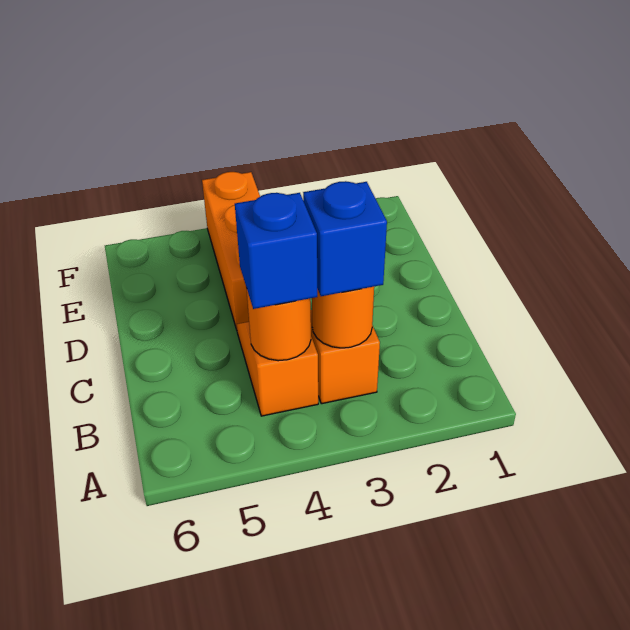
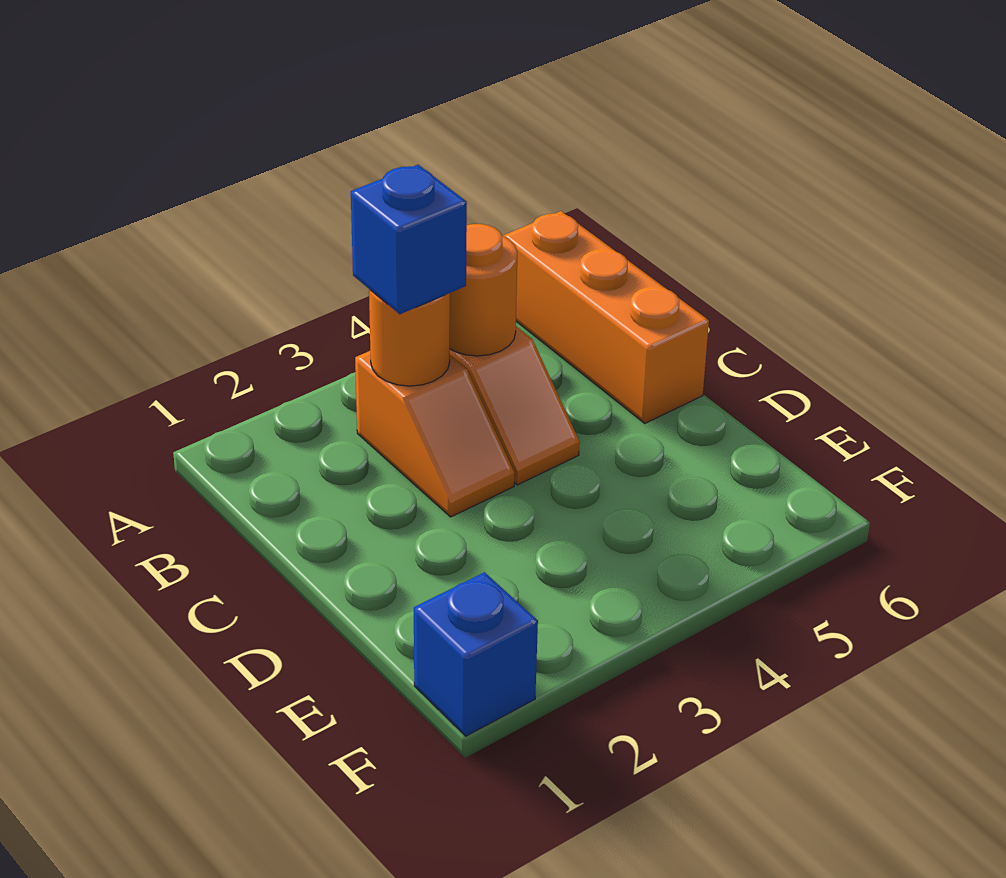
blue 1x1 brick [235,193,317,309] -> blue 1x1 brick moved to [414,572,538,736]
orange 1x3 brick [202,172,260,330] -> orange 1x3 brick moved to [503,211,709,423]

